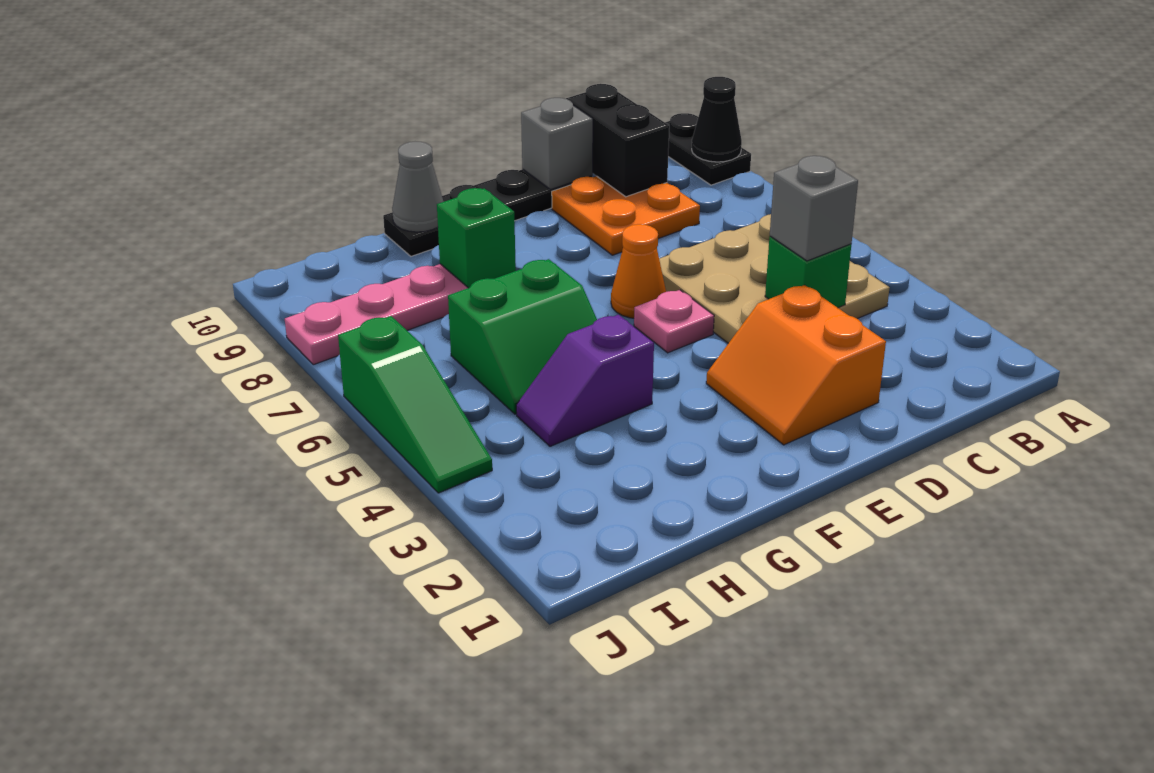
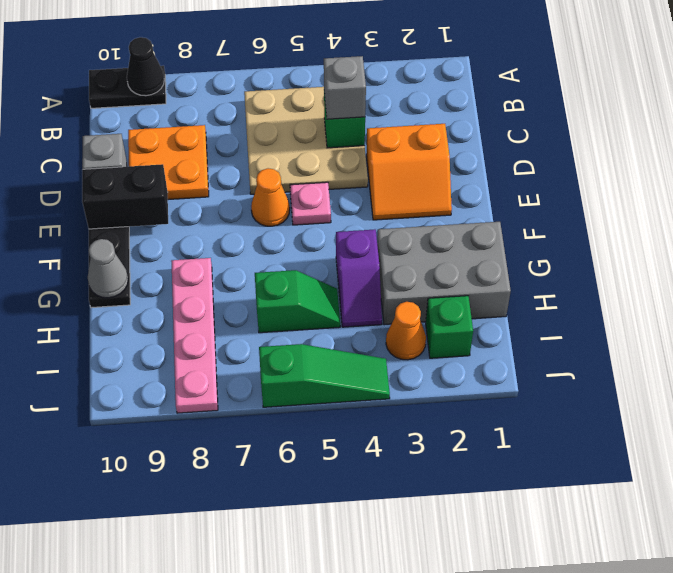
black 1x2 brick [566,84,669,197] -> black 1x2 brick moved to [82,164,168,229]
none -> grey 2x3 brick [377,222,511,325]
green 2x2 slope [448,259,597,414] -> green 1x2 slope [255,270,340,333]
green 1x1 brick [437,188,516,288] -> green 1x1 brick moved to [426,296,473,358]
none -> orange 1x1 cone [386,302,426,360]

